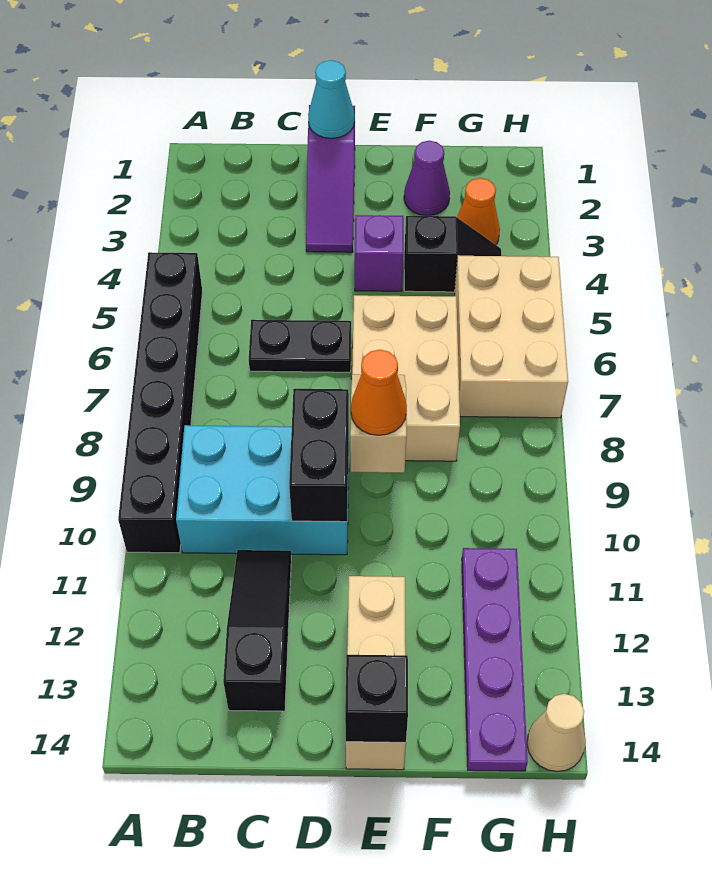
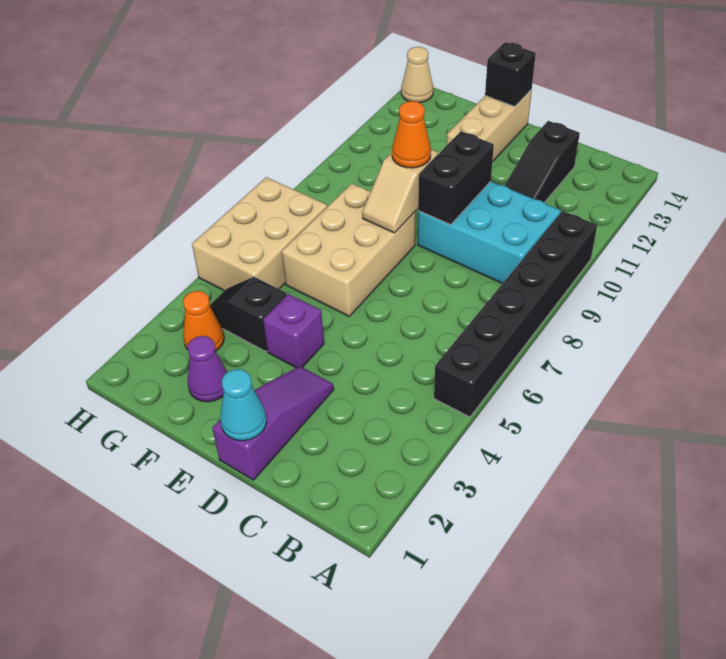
black 1x2 plate [249,320,351,372] -> none
purple 1x4 plate [462,548,528,771] -> none

